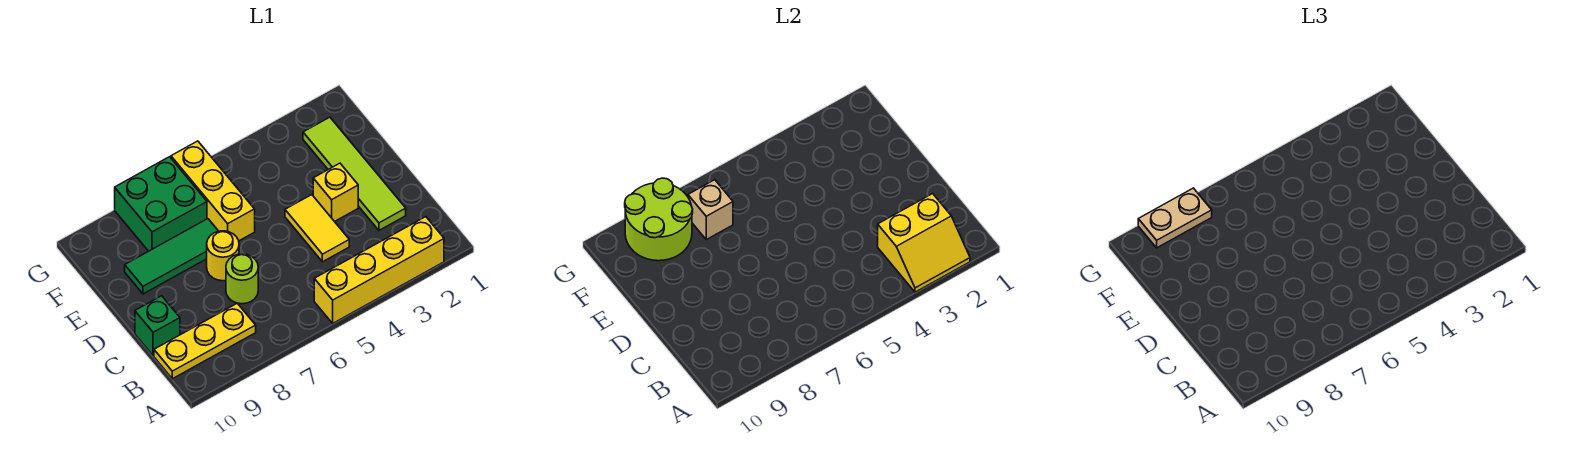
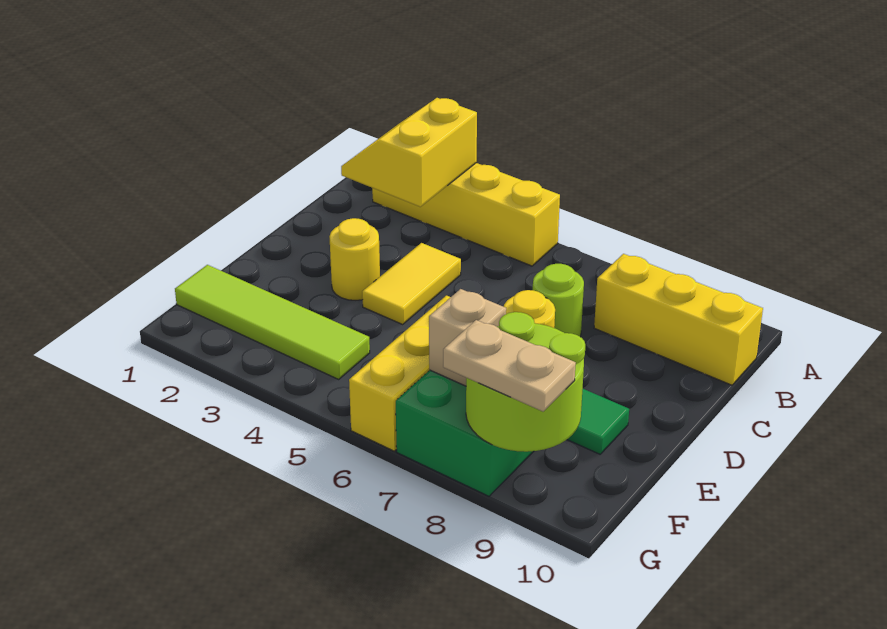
yellow 2x2 slope [878,194,970,292] -> yellow 2x2 slope turned to [341,98,477,207]
yellow 1x3 plate [154,303,256,379] -> yellow 1x3 brick [594,254,763,385]
lime 1x4 tile [303,117,406,230] -> lime 1x4 tile turned to [175,265,370,379]
green 1x1 brick [135,296,180,356] -> none
yellow 1x1 brick [313,163,358,222] -> yellow 1x1 round brick [329,218,380,300]

